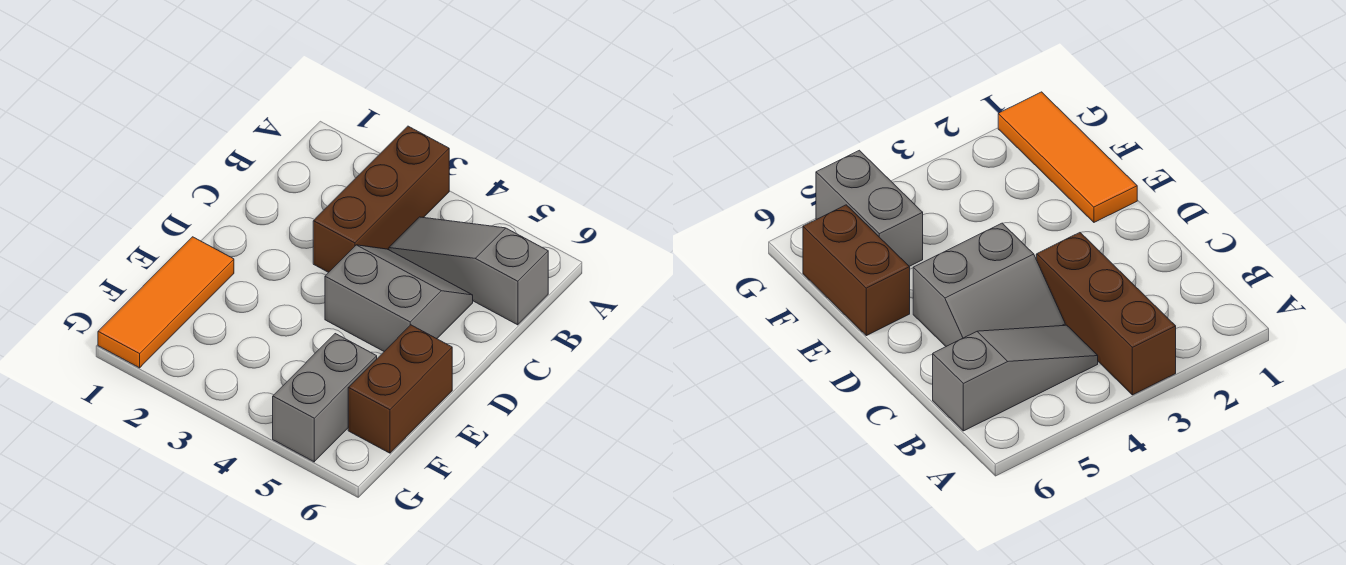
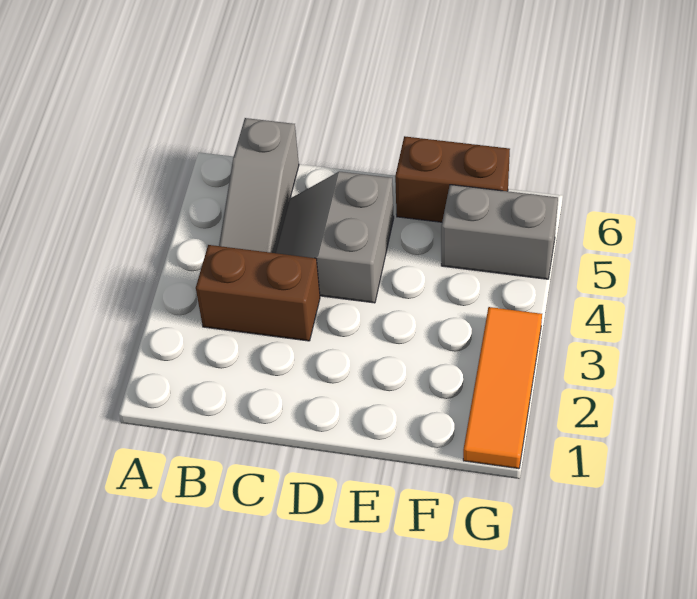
brown 1x3 brick [313,126,449,272] -> brown 1x2 brick [196,245,320,341]
orange 1x3 tile [98,237,234,368] -> orange 1x3 tile turned to [463,307,542,469]

